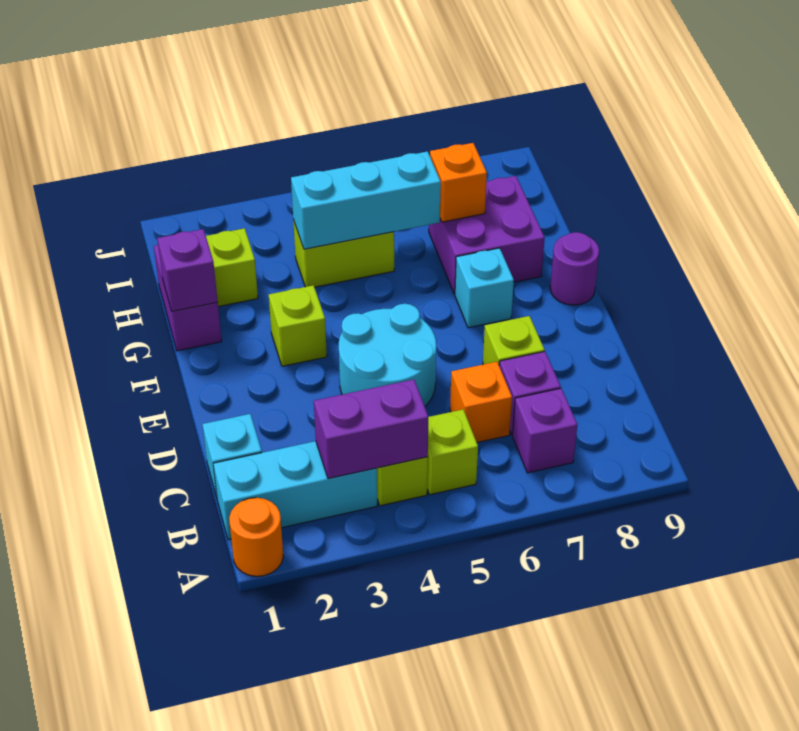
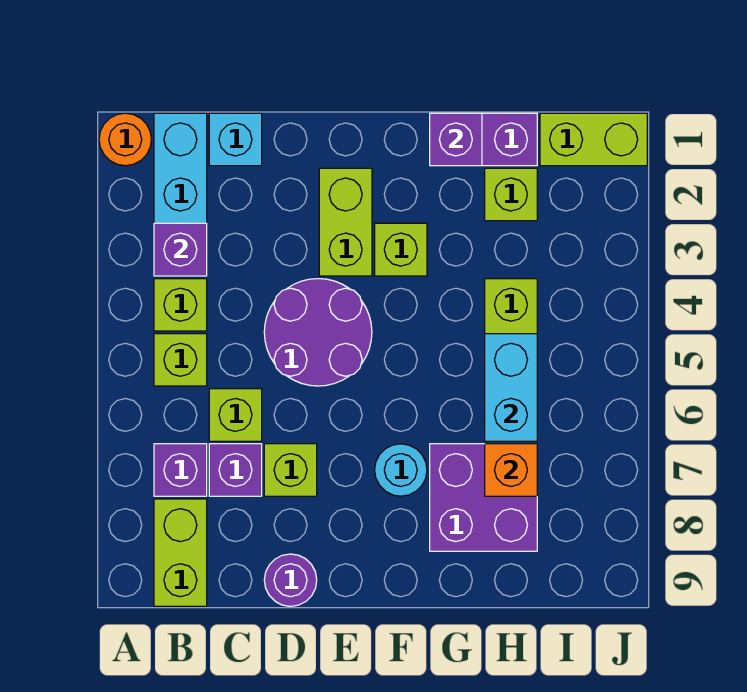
purple 1x2 brick [314,379,428,479] -> purple 1x1 brick [154,223,207,276]
none -> lime 1x2 brick [154,499,207,606]
orange 1x1 brick [450,362,512,442] -> lime 1x1 brick [209,389,262,441]
cyan 2x2 round brick [339,304,436,406] -> purple 2x2 round brick [264,279,372,386]
none -> lime 1x2 brick [319,168,372,276]
cyan 1x1 brick [455,248,514,328] -> cyan 1x1 round brick [375,444,427,496]
purple 1x1 round brick [550,232,599,305] -> purple 1x1 round brick moved to [264,554,317,606]
cyan 1x3 brick [291,151,441,249] -> cyan 1x2 brick [485,334,537,441]
none -> lime 1x2 brick [540,113,647,166]

